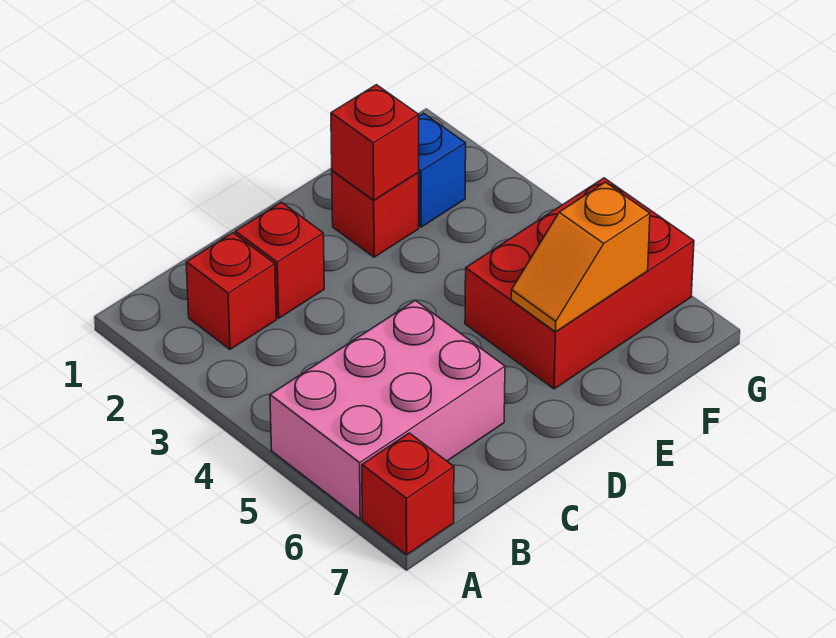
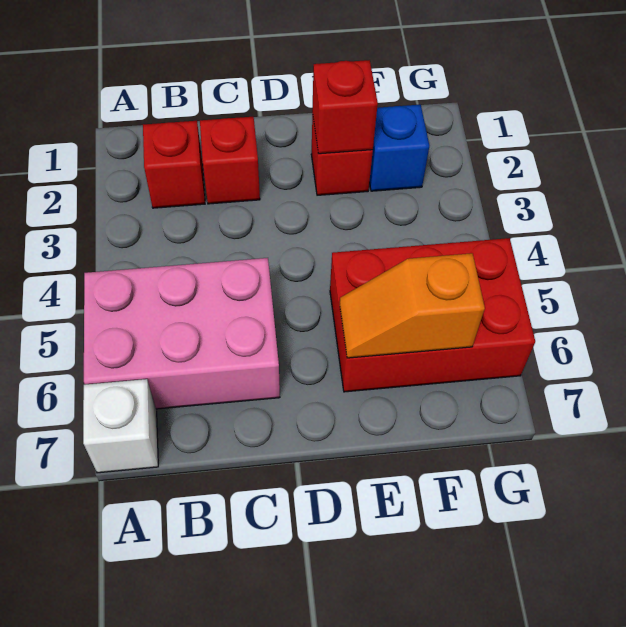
red 1x1 brick [362,433,454,555] -> white 1x1 brick [83,379,158,473]

